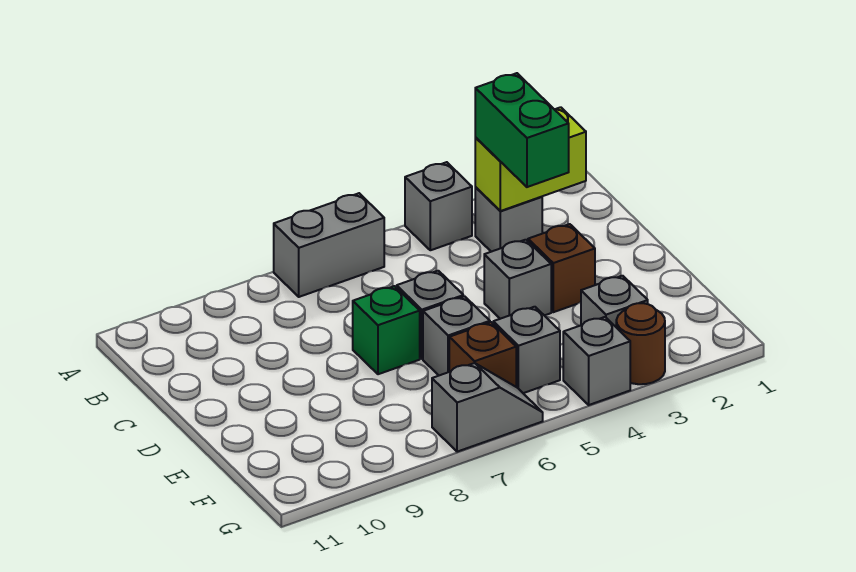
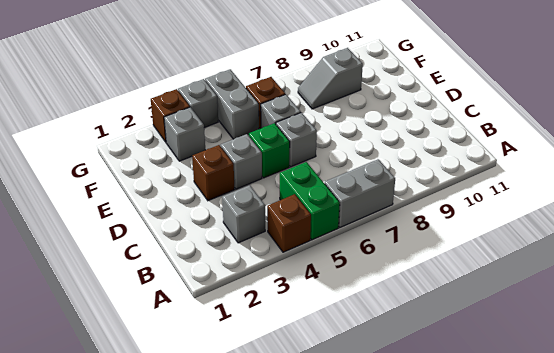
grey 1x1 brick [405,162,472,250] -> brown 1x1 brick [267,194,311,252]
lime 1x2 brick [475,107,586,211] -> none
green 1x2 brick [475,73,569,187] -> green 1x2 brick moved to [280,162,340,240]
green 1x1 brick [353,286,420,374] -> green 1x1 brick moved to [249,123,290,178]
grey 1x1 brick [493,307,560,393] -> grey 1x2 brick [205,69,259,139]
brown 1x1 round brick [616,303,665,384] -> brown 1x1 brick [151,89,190,142]
grey 1x2 slope [432,363,543,452] -> grey 1x2 slope moved to [298,48,363,109]

